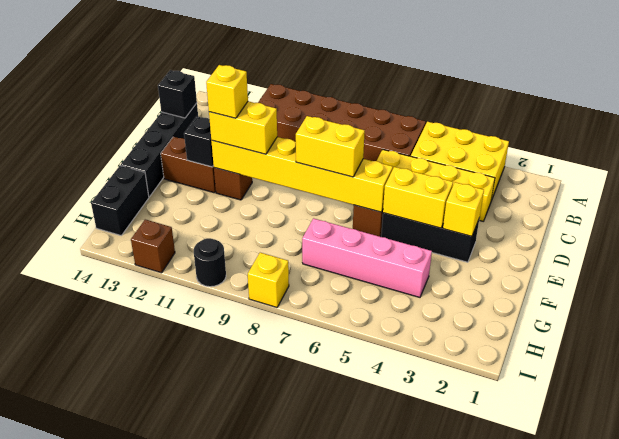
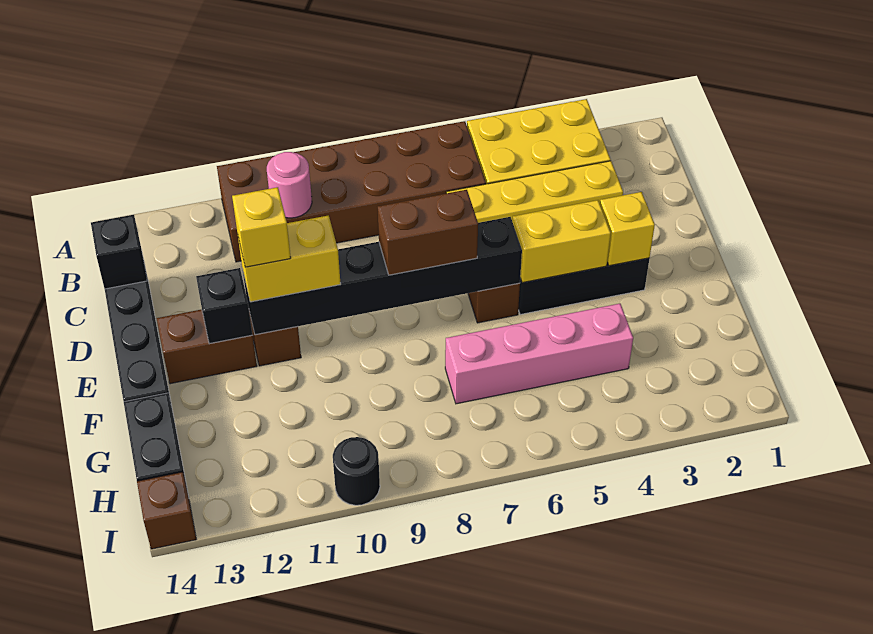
none -> pink 1x1 round brick [267,152,312,218]
yellow 1x6 brick [211,137,393,212] -> black 1x6 brick [243,217,522,335]
yellow 1x2 brick [296,116,365,177] -> brown 1x2 brick [378,190,478,275]
yellow 1x1 brick [248,253,289,307] -> none
brown 1x1 brick [131,220,175,273] -> brown 1x1 brick moved to [137,472,196,549]

